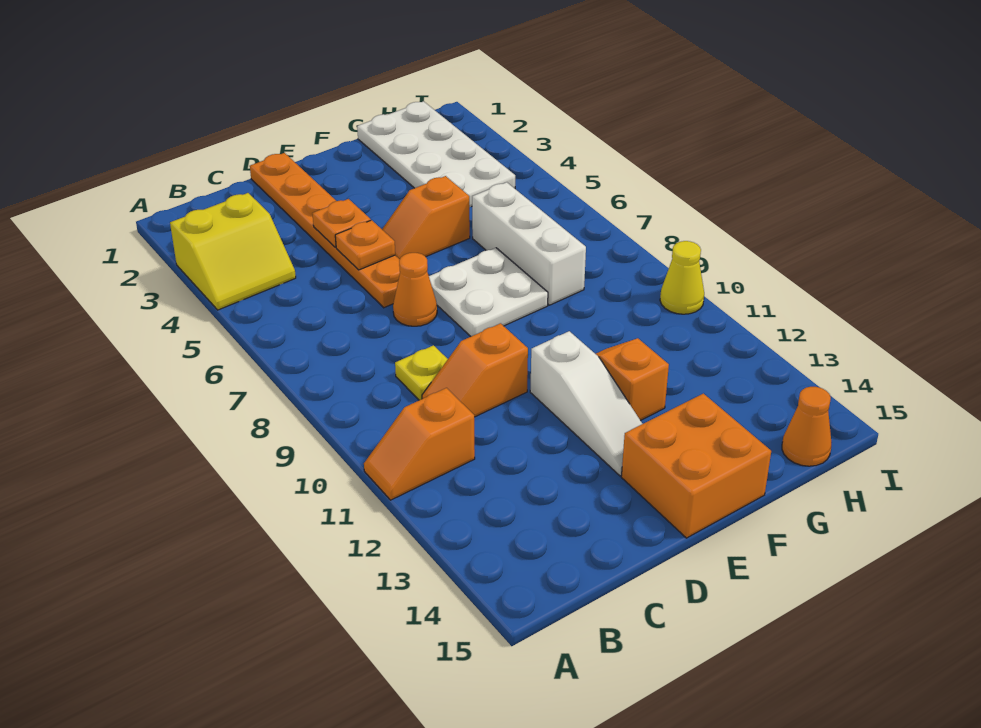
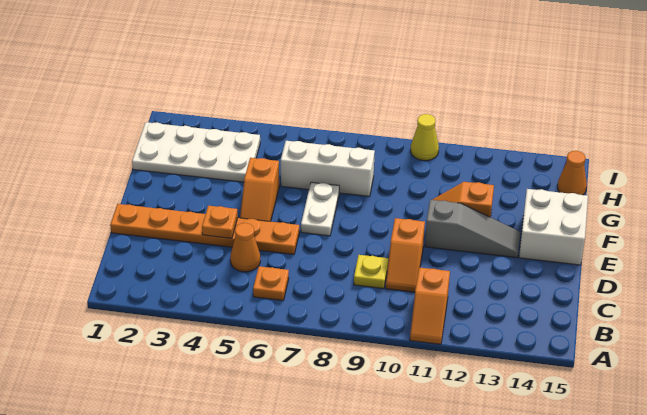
yellow 2x2 slope [170,193,296,310] -> none
orange 1x1 plate [335,220,395,270] -> orange 1x1 plate moved to [253,266,289,300]
orange 1x1 cone [393,253,437,326] -> orange 1x1 cone moved to [230,223,260,272]
white 2x2 plate [429,248,548,336] -> white 1x2 plate [301,182,339,236]
white 1x3 slope [530,331,642,476] -> grey 1x3 slope [425,200,520,258]
orange 2x2 brick [621,394,771,538] -> white 2x2 brick [519,189,588,265]

